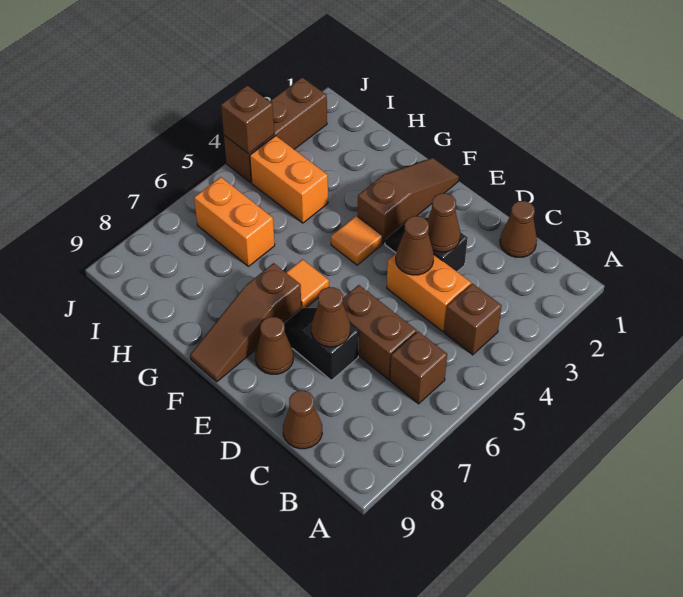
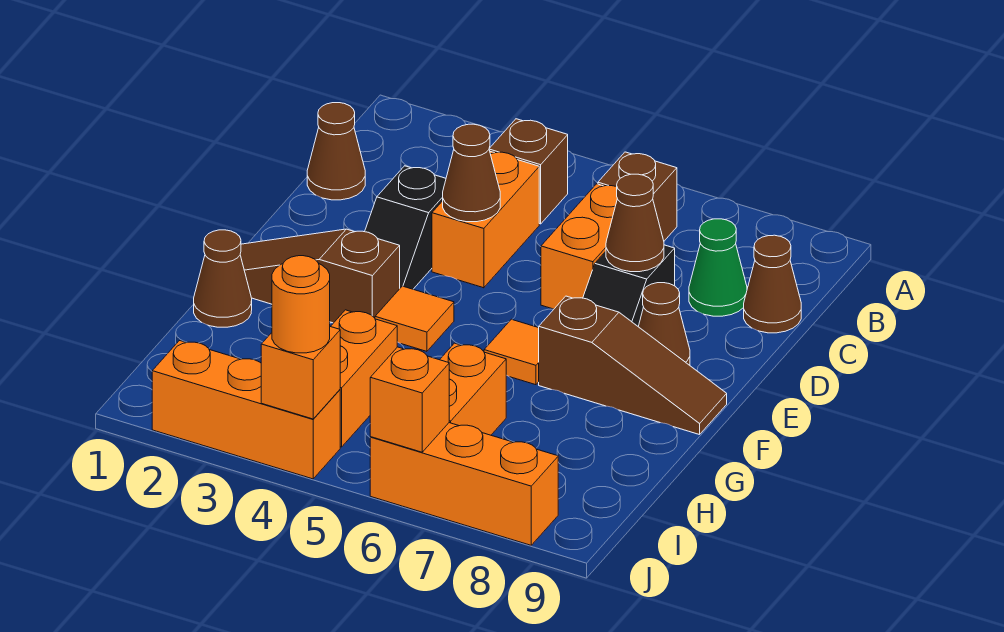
brown 1x2 brick [343,285,417,380] -> orange 1x2 brick [541,184,617,309]
none -> green 1x1 cone [689,219,747,316]
brown 1x1 cone [427,193,460,252] -> brown 1x1 cone moved to [194,230,252,327]
brown 1x3 brick [224,77,327,183] -> orange 1x3 brick [152,341,340,479]
brown 1x1 brick [221,85,274,154] -> orange 1x1 brick [261,326,340,419]
none -> orange 1x1 round brick [272,256,330,353]
none -> orange 1x3 brick [370,423,558,545]
none -> orange 1x1 brick [370,347,449,452]

